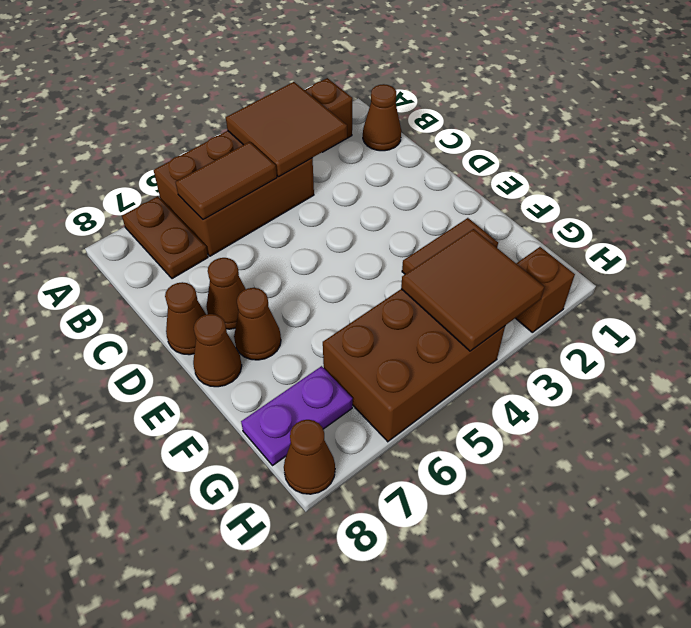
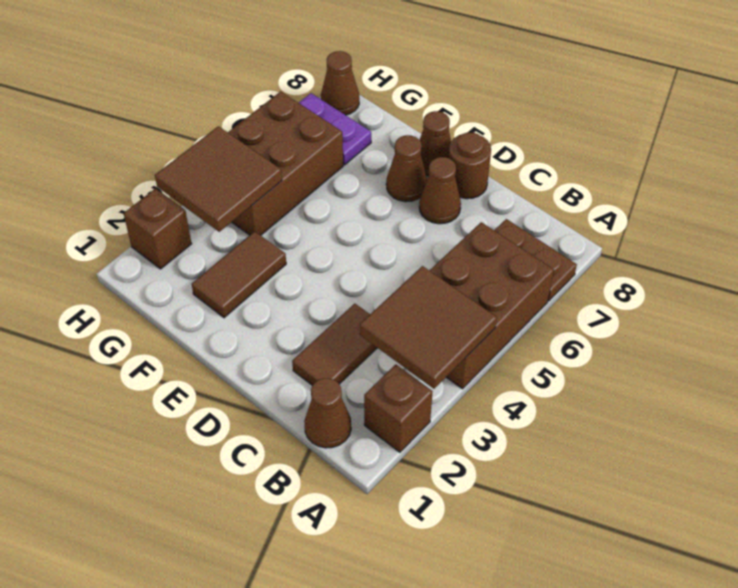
brown 1x2 tile [175,142,277,219] -> brown 1x2 tile moved to [292,304,377,386]
brown 1x1 cone [165,282,206,355] -> brown 1x1 round brick [448,132,491,199]
purple 1x2 plate [241,366,353,465] -> purple 1x2 plate turned to [299,93,371,165]

